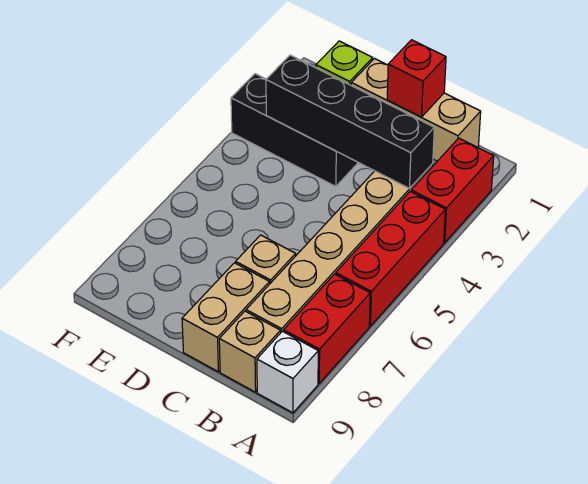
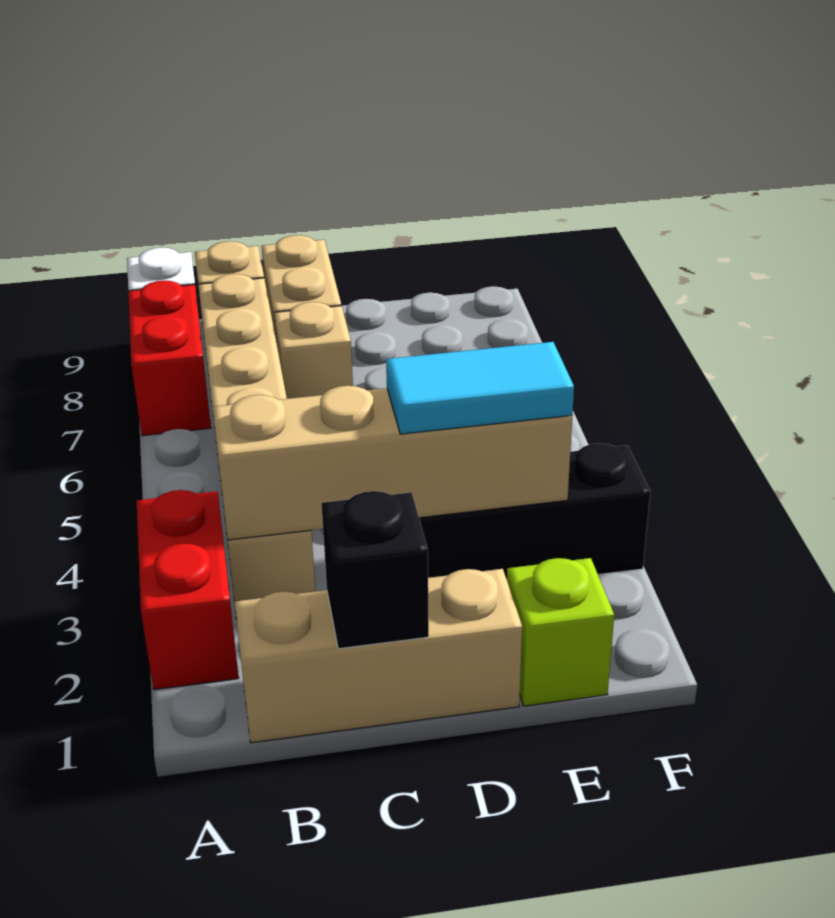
red 1x3 brick [336,191,445,326] -> none
black 1x4 brick [266,55,434,188] -> tan 1x4 brick [213,386,572,540]
red 1x1 brick [387,40,446,117] -> black 1x1 brick [322,491,429,649]
none -> cyan 1x2 tile [386,342,574,434]

